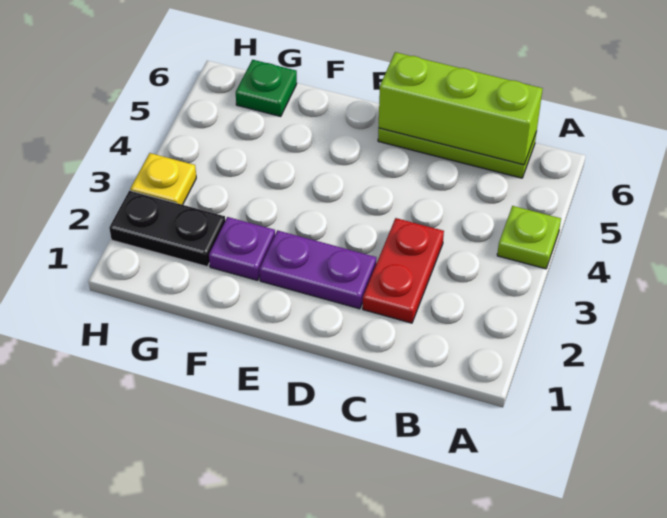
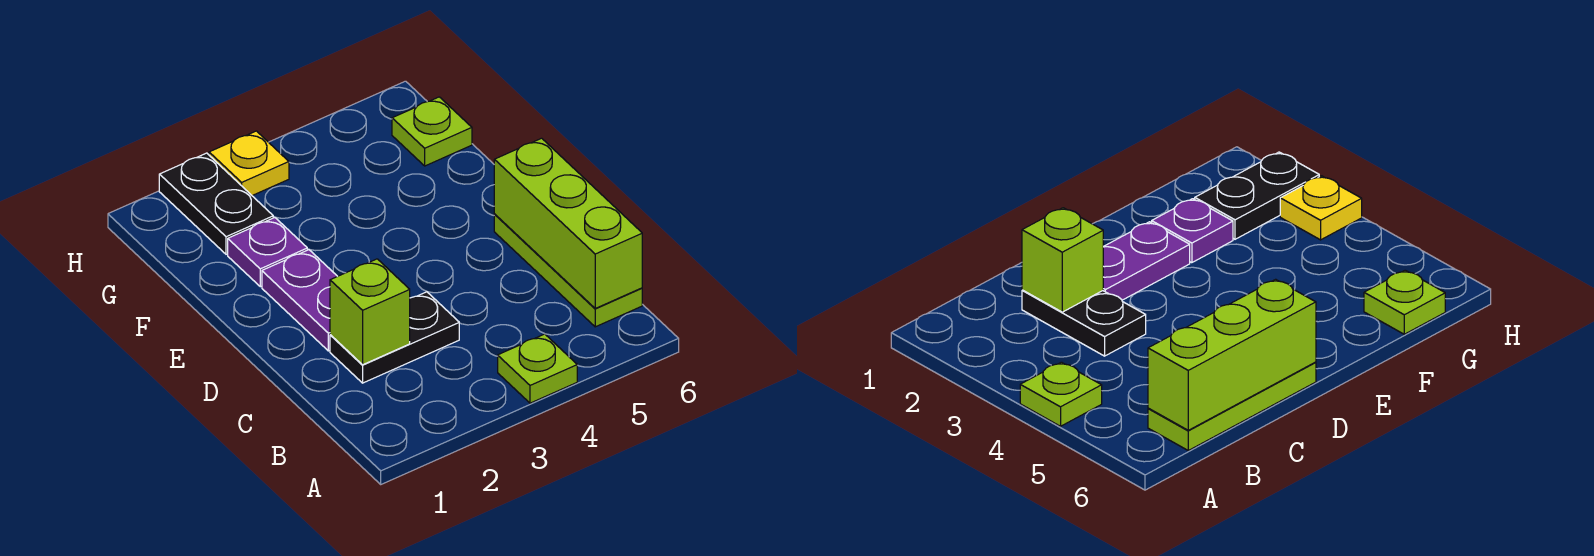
red 1x2 plate [363,218,444,323] -> black 1x2 plate [330,292,459,383]
none -> lime 1x1 brick [330,259,410,365]
green 1x1 plate [236,60,297,116] -> lime 1x1 plate [392,97,472,166]

